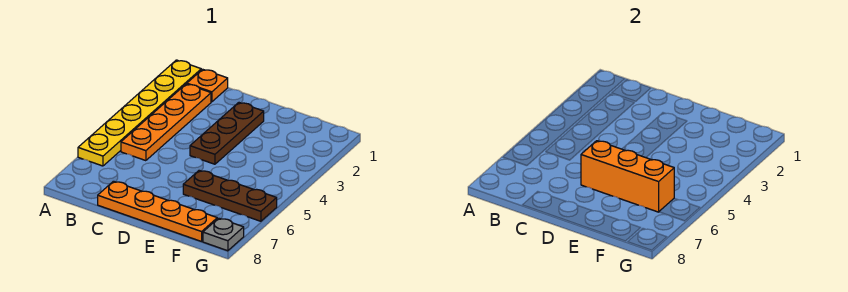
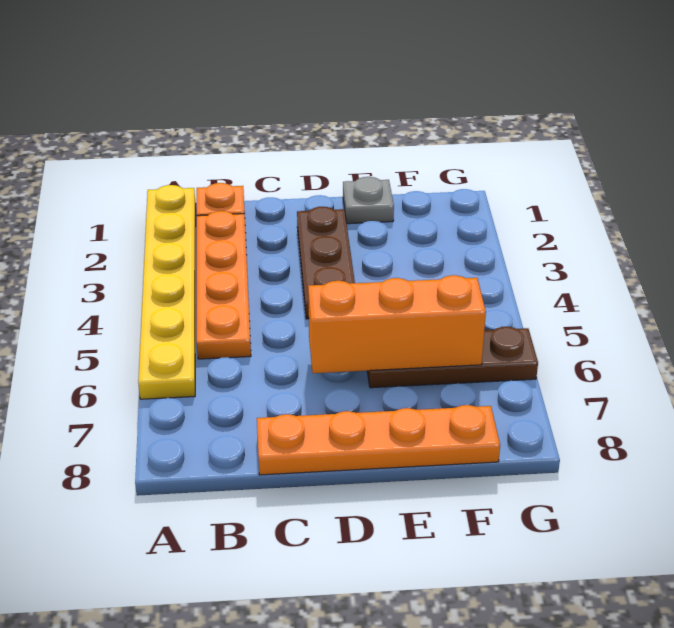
grey 1x1 plate [203,218,244,251] -> grey 1x1 plate moved to [343,177,394,224]

